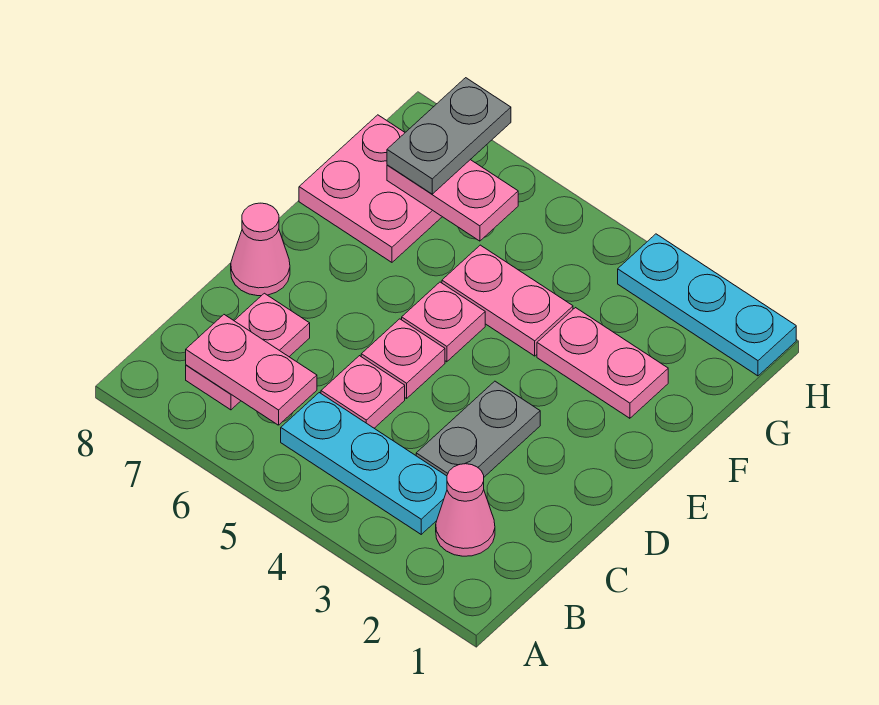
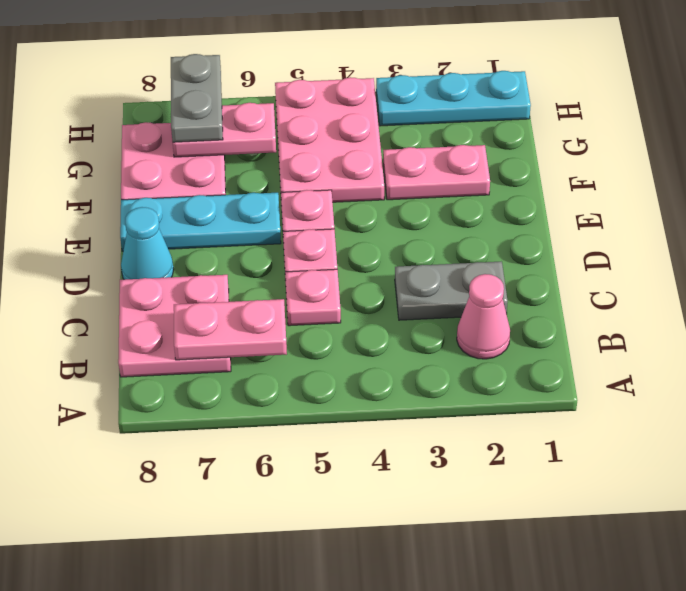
cyan 1x3 plate [281,393,447,534] -> cyan 1x3 plate moved to [120,193,281,251]
pink 1x2 plate [186,293,310,410] -> pink 2x2 plate [118,275,231,377]
grey 1x2 plate [416,381,540,477] -> grey 1x2 plate turned to [395,261,508,320]
pink 1x1 cone [231,203,290,296] -> cyan 1x1 cone [121,207,174,280]
pink 1x2 plate [442,245,573,356] -> pink 2x3 plate [275,77,384,202]

